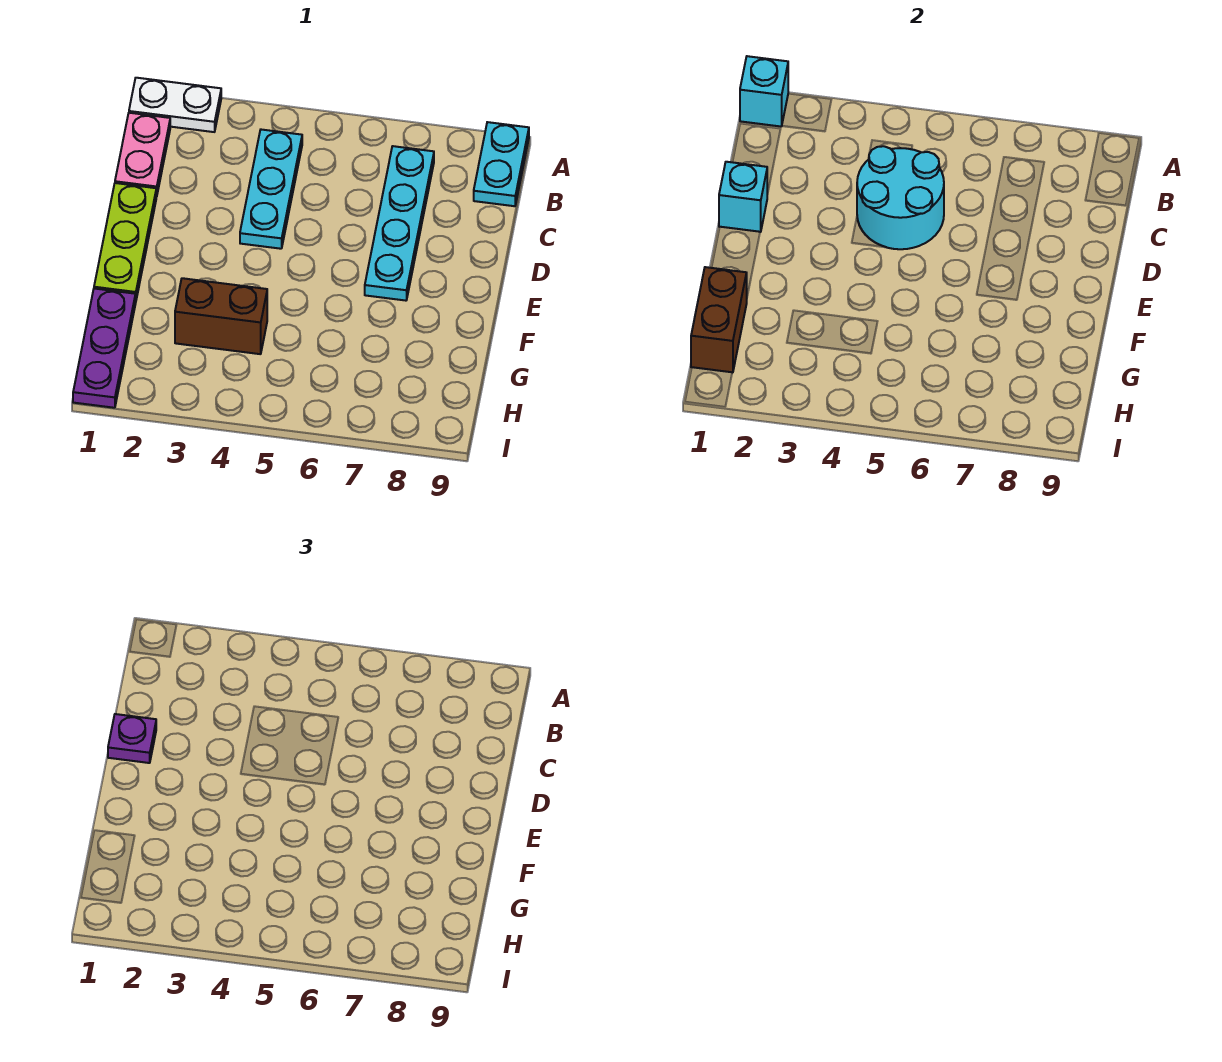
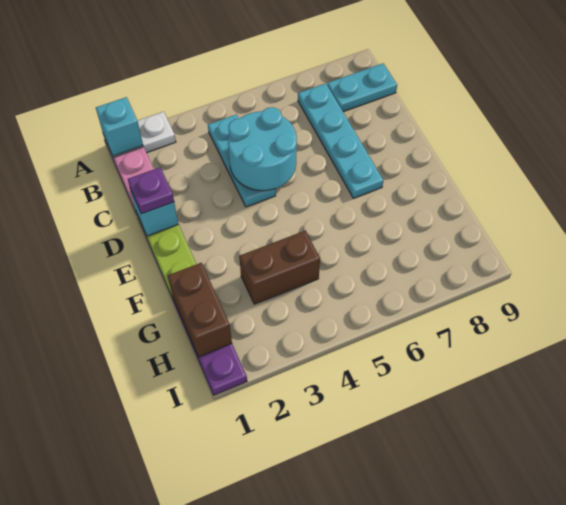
cyan 1x2 plate [474,122,529,206] -> cyan 1x2 plate turned to [327,63,397,112]

